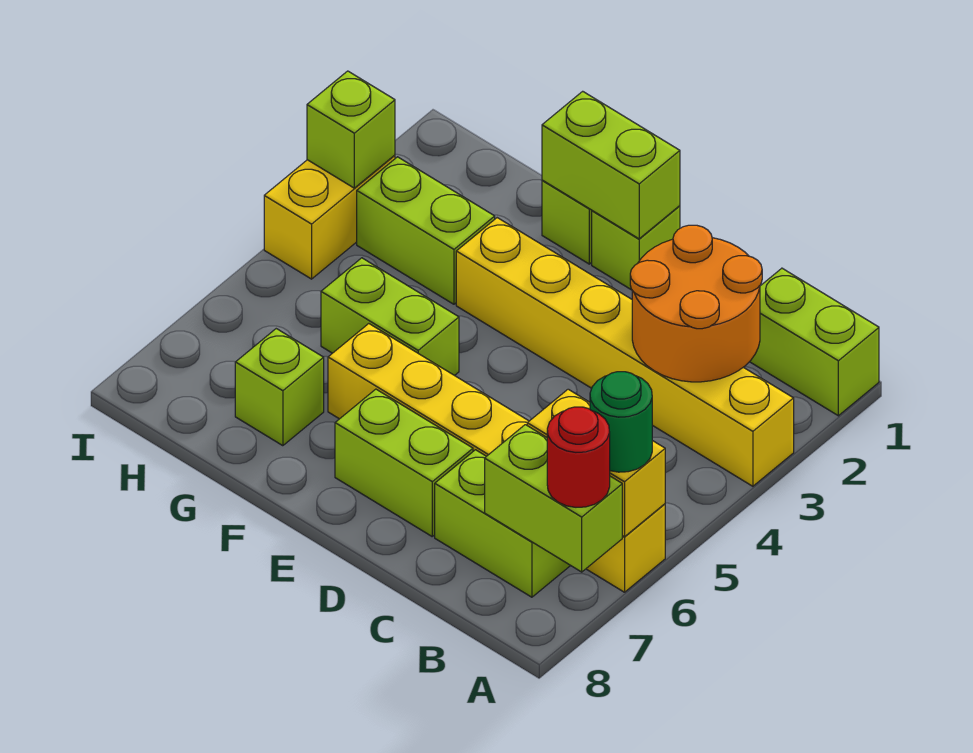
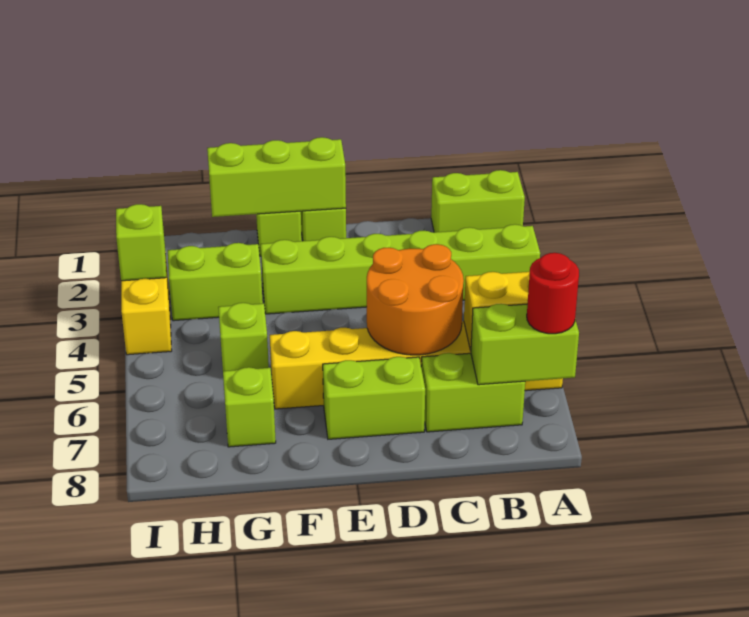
yellow 1x6 brick [456,218,794,486] -> lime 1x6 brick [261,224,540,314]
green 1x1 round brick [590,372,652,472] -> none
orange 2x2 round brick [630,225,762,382] -> orange 2x2 round brick moved to [367,244,464,355]
lime 1x2 brick [542,91,680,239] -> lime 1x3 brick [207,137,346,217]
lime 1x2 brick [321,258,459,376] -> lime 1x1 brick [218,303,269,371]

